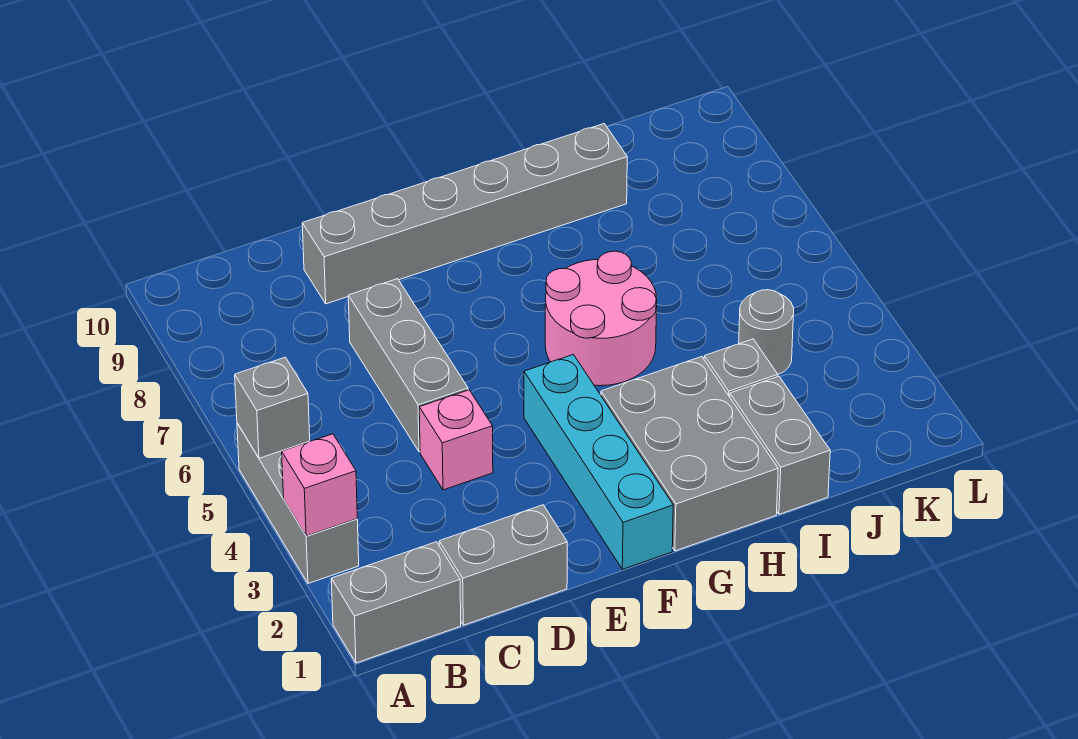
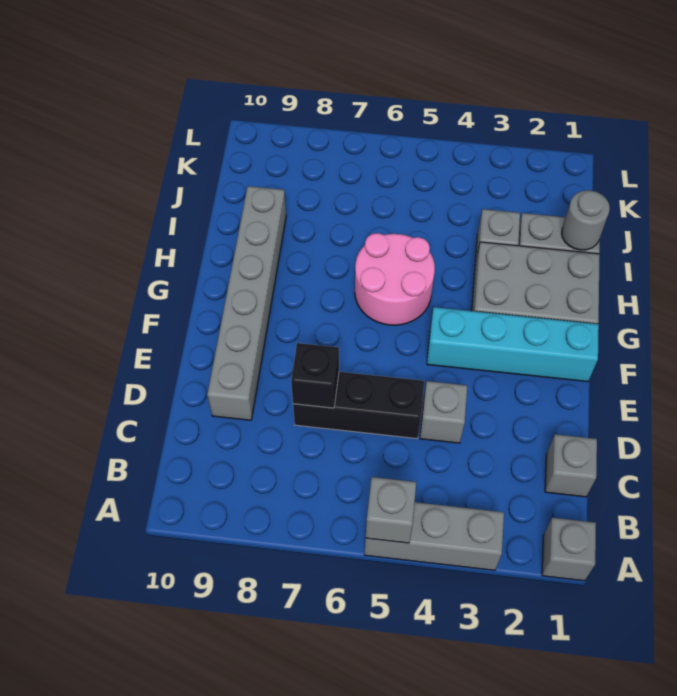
grey 1x2 brick [331,542,461,663] -> grey 1x1 brick [542,518,596,581]
pink 1x1 brick [282,434,357,536] -> none
grey 1x2 brick [439,505,567,625] -> grey 1x1 brick [545,434,597,497]
pink 1x1 brick [419,390,493,490] -> grey 1x1 brick [420,381,467,443]
grey 1x3 brick [348,279,468,452] -> black 1x3 brick [293,372,424,439]
none -> black 1x1 brick [291,343,339,408]
grey 1x1 round brick [739,290,794,374] -> grey 1x1 round brick moved to [562,190,610,250]

